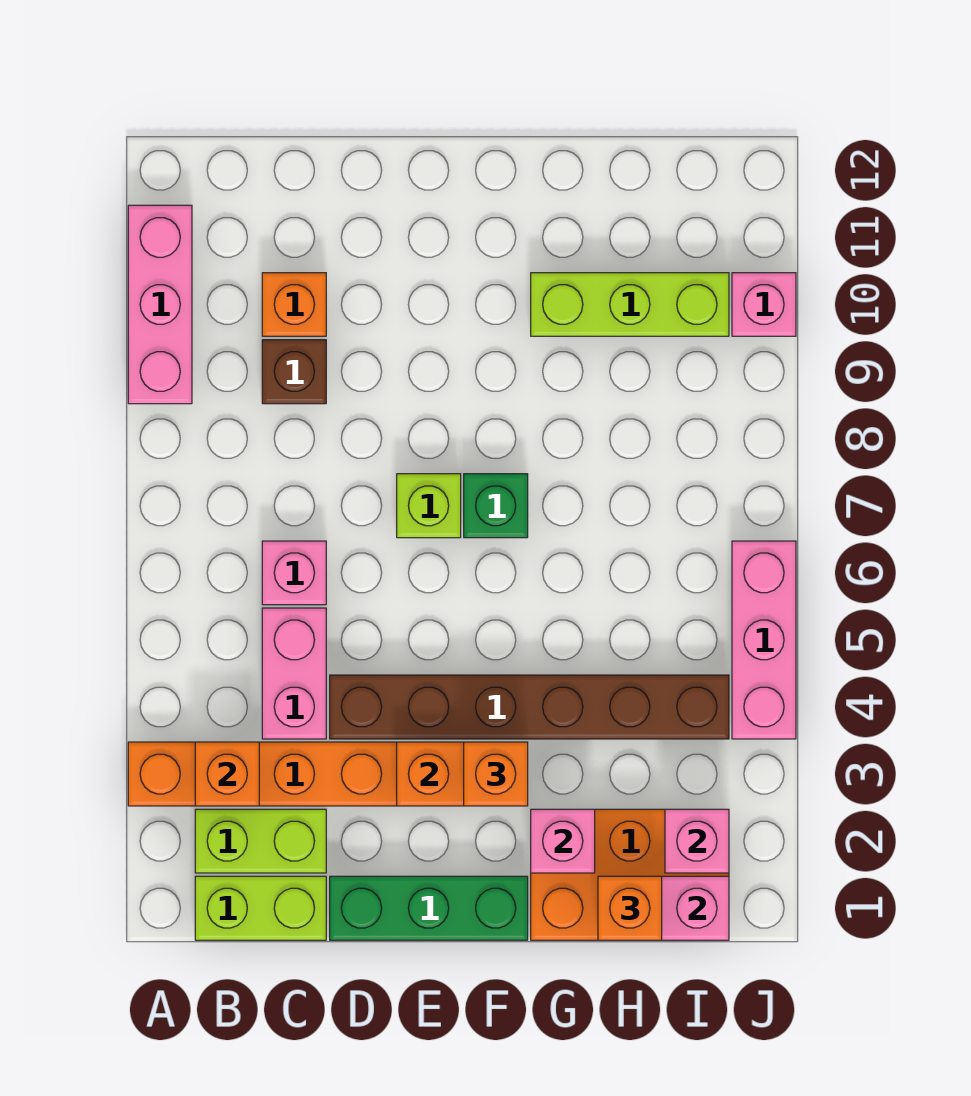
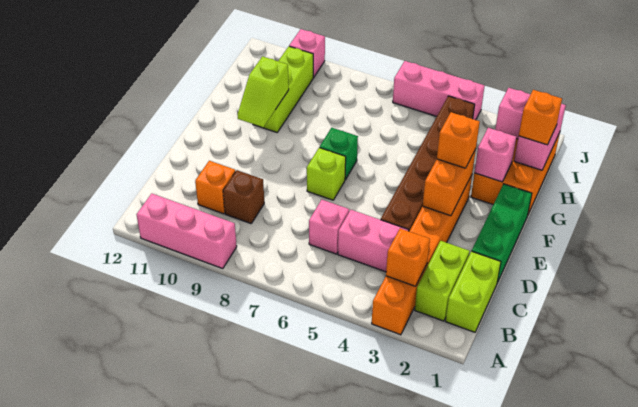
none -> lime 1x2 slope [238,56,289,127]

